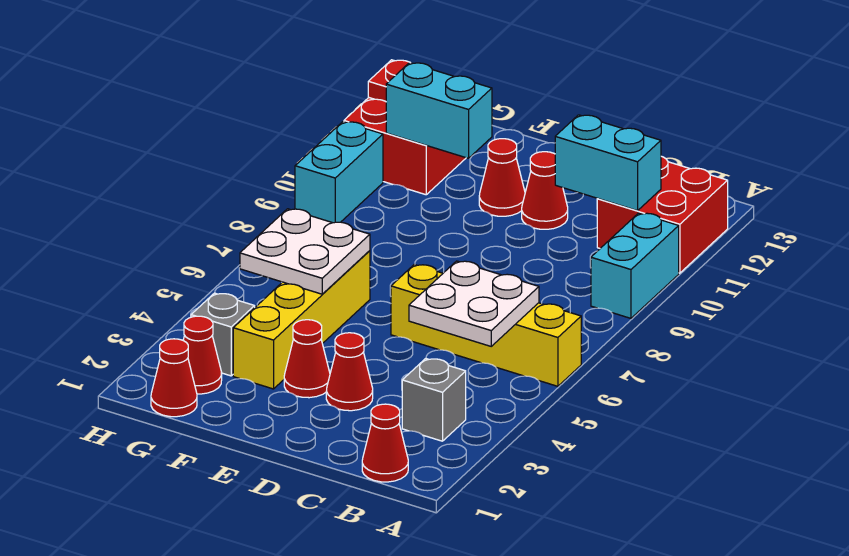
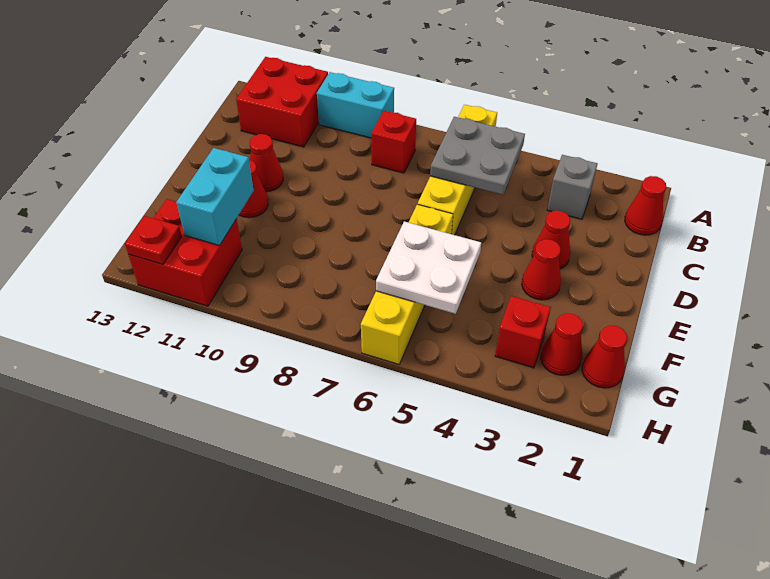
white 2x2 plate [409,261,539,346] -> grey 2x2 plate [430,117,525,195]
none -> red 1x1 brick [371,111,416,173]
cyan 1x2 brick [555,115,661,211] -> none
yellow 1x4 brick [233,251,370,389] -> yellow 1x4 brick turned to [361,204,453,364]
grey 1x1 brick [191,293,255,376] -> red 1x1 brick [495,296,551,368]
cyan 1x2 brick [295,122,383,223] -> none

